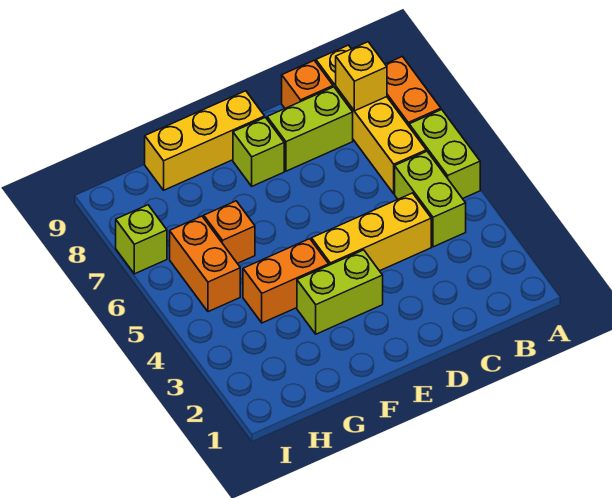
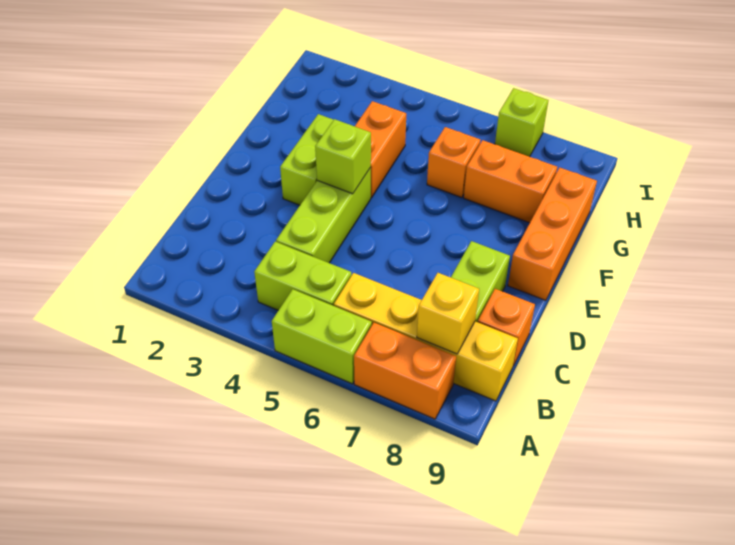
yellow 1x3 brick [312,193,431,271] -> lime 1x3 brick [276,168,371,263]
lime 1x1 brick [233,117,284,186] -> lime 1x1 brick moved to [315,119,371,194]
yellow 1x3 brick [145,91,265,190] -> orange 1x3 brick [508,168,597,300]
orange 1x2 brick [170,216,240,312] -> orange 1x2 brick moved to [464,140,557,223]

